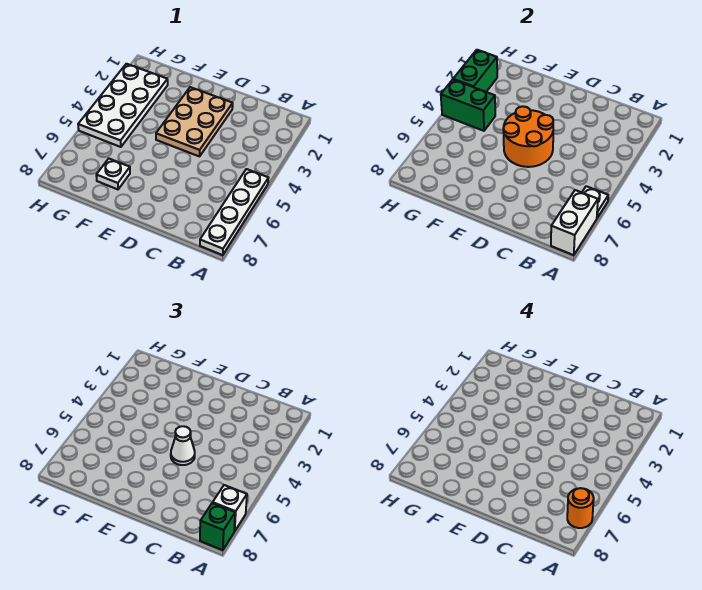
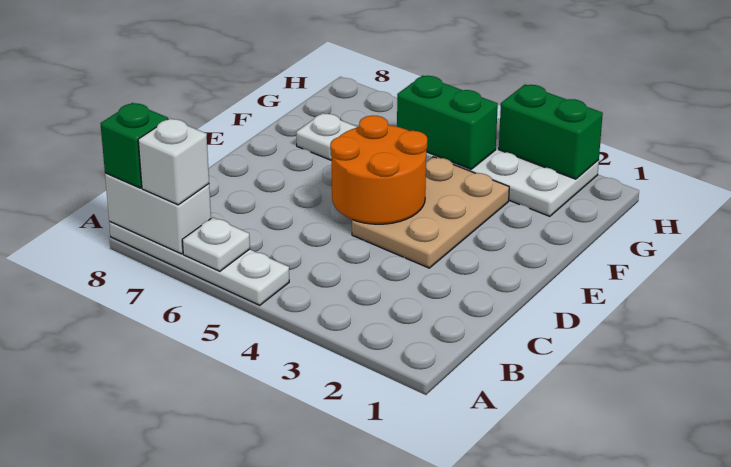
orange 1x1 round brick [567,488,594,528] -> none
tan 2x3 plate [156,87,233,156] -> tan 2x3 plate turned to [352,157,509,268]
white 1x1 cone [171,426,195,465] -> none
green 1x2 brick [441,80,495,131] -> green 1x2 brick turned to [397,76,498,169]

